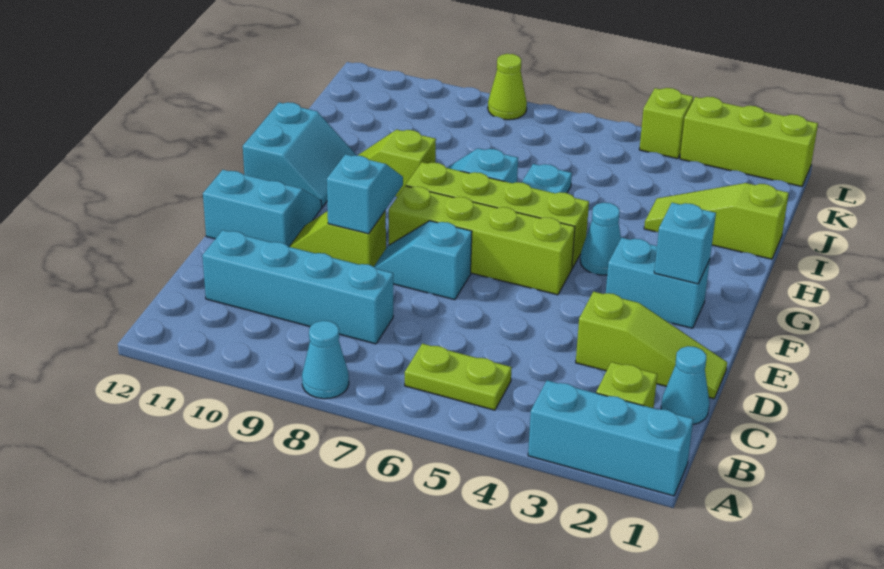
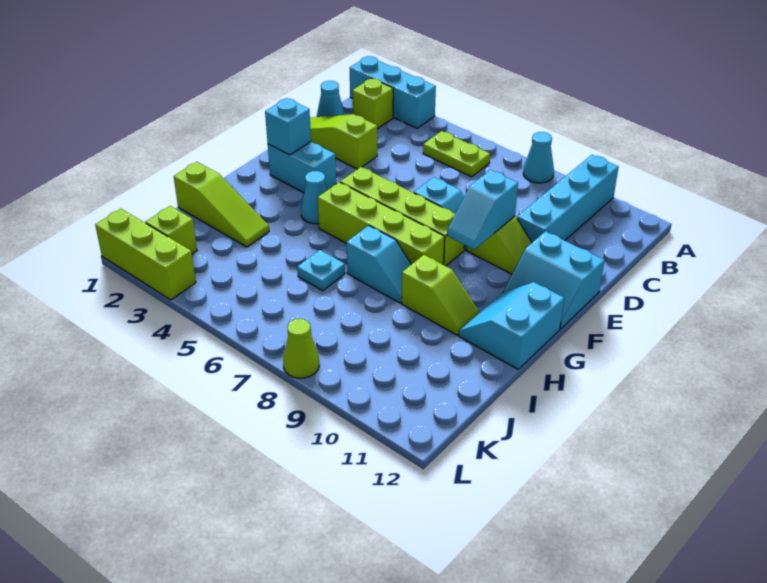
cyan 1x4 brick [202,230,393,344] -> cyan 1x4 brick turned to [517,155,619,242]
lime 1x1 brick [639,88,693,159] -> lime 1x1 brick moved to [145,206,197,254]

